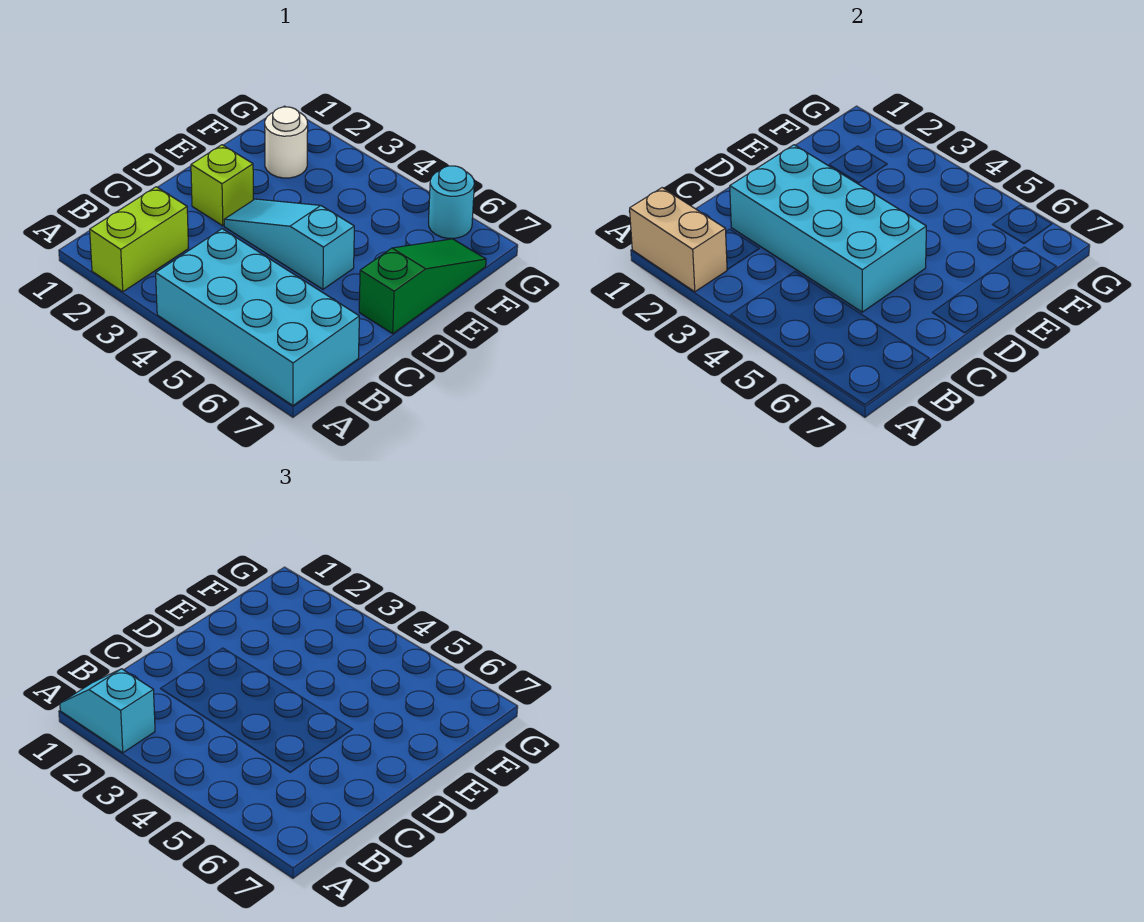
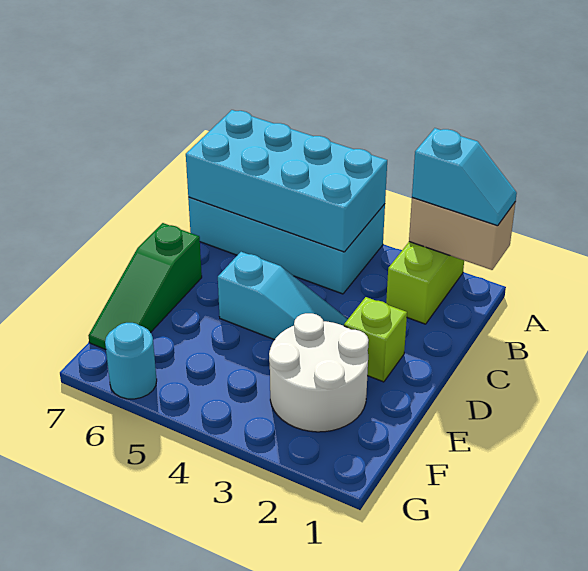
cyan 2x4 brick [730,145,926,312] -> cyan 2x4 brick moved to [186,110,387,252]
white 1x1 round brick [265,107,308,178] -> white 2x2 round brick [269,313,369,432]

